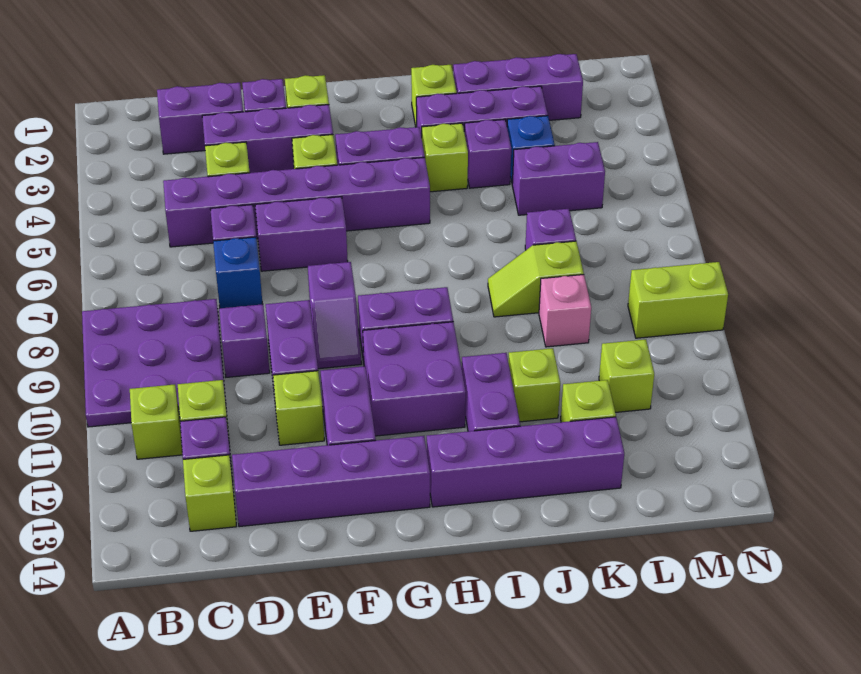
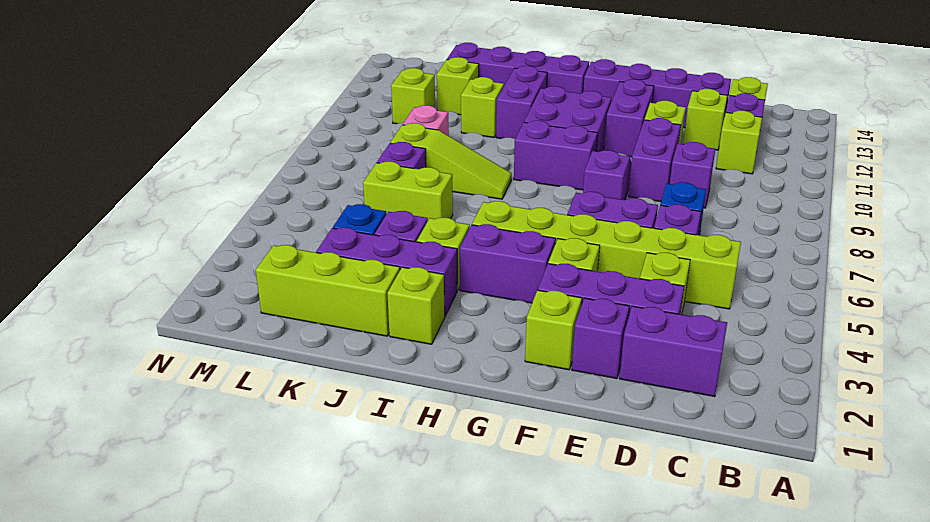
purple 3x3 plate [82,299,226,427] -> none
lime 1x1 brick [130,384,182,459] -> lime 1x1 brick moved to [683,89,728,150]
purple 1x6 brick [163,157,430,247] -> lime 1x6 brick [472,201,741,309]
purple 1x3 brick [453,54,583,120] -> lime 1x3 brick [256,245,400,336]
lime 1x2 slope [488,241,584,317] -> lime 1x3 slope [390,123,512,199]
purple 1x2 brick [512,142,605,215] -> none
lime 1x2 brick [628,262,728,338] -> lime 1x2 brick moved to [363,162,453,220]

